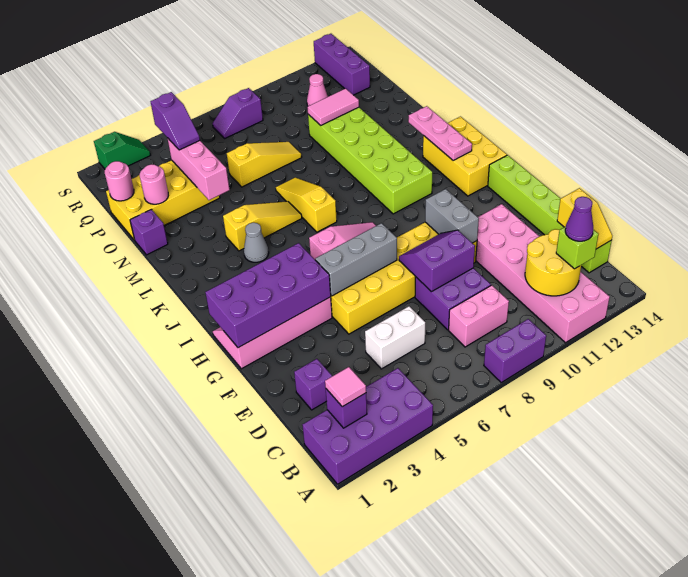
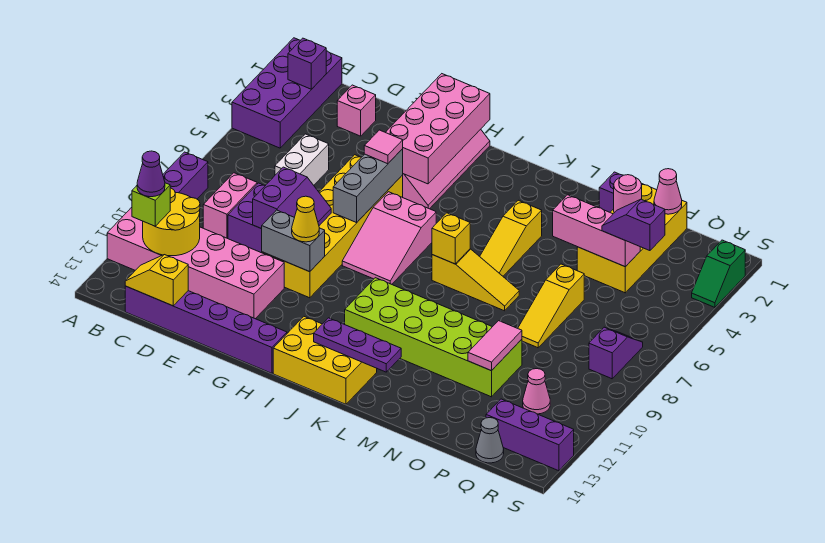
pink 1x1 tile [325,367,366,407] -> pink 1x1 tile moved to [364,130,403,164]
lime 1x6 brick [488,155,612,273] -> purple 1x6 brick [125,286,287,373]
purple 1x1 brick [294,359,332,410] -> pink 1x1 brick [337,85,376,136]
purple 2x4 brick [205,243,331,348] -> pink 2x4 brick [386,74,490,184]
none -> yellow 1x1 cone [292,196,319,242]
pink 1x3 plate [408,106,472,160] -> purple 1x3 plate [314,318,401,372]
grey 1x1 cone [244,223,269,262] -> grey 1x1 cone moved to [476,418,504,463]
none -> yellow 1x1 brick [432,213,470,264]
pink 1x1 round brick [105,161,134,201] -> pink 1x1 cone [654,169,682,214]

